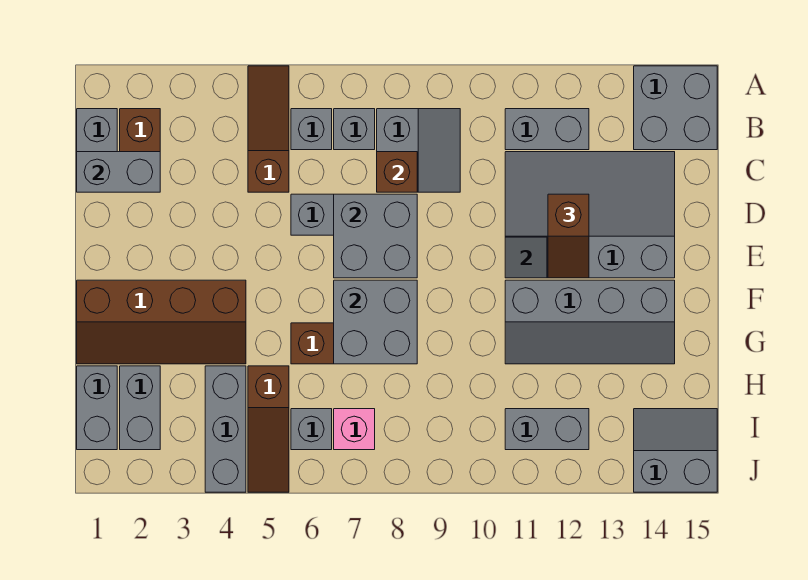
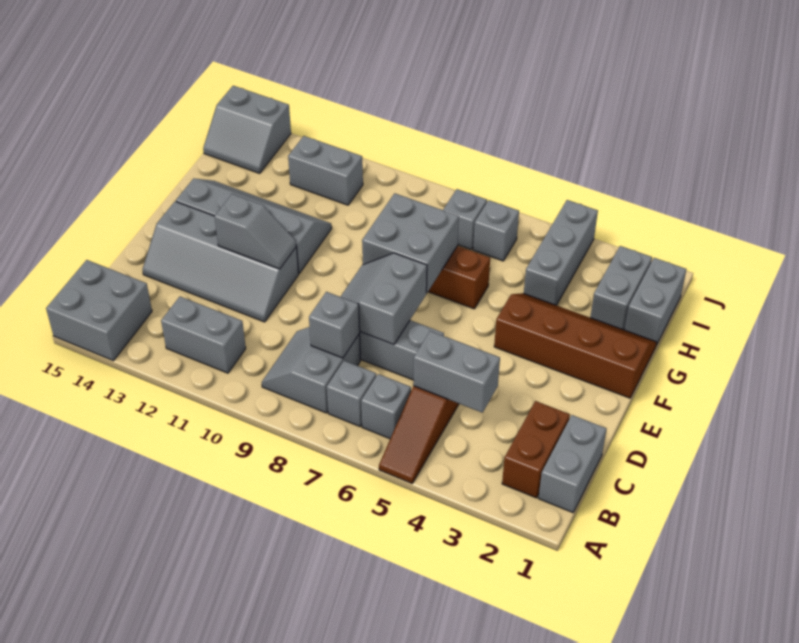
grey 1x2 brick [77,152,160,192] -> grey 1x2 brick moved to [413,331,500,413]
brown 1x1 brick [377,152,417,192] -> grey 1x1 brick [309,292,360,358]
grey 3x4 slope [505,152,675,278] -> grey 2x4 slope [142,201,299,322]
grey 2x2 brick [334,194,417,278] -> grey 2x2 slope [341,253,427,345]
brown 1x2 slope [548,194,589,278] -> none
brown 1x3 slope [248,366,289,492] -> none
pink 1x1 brick [334,409,375,450] -> grey 1x1 brick [443,189,487,250]

